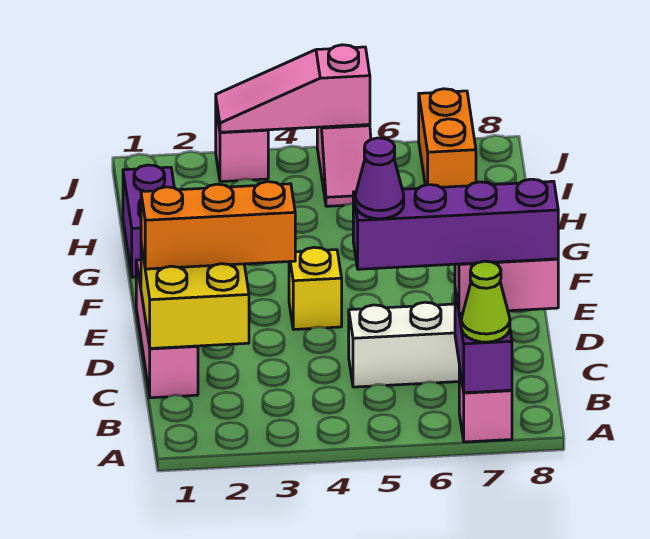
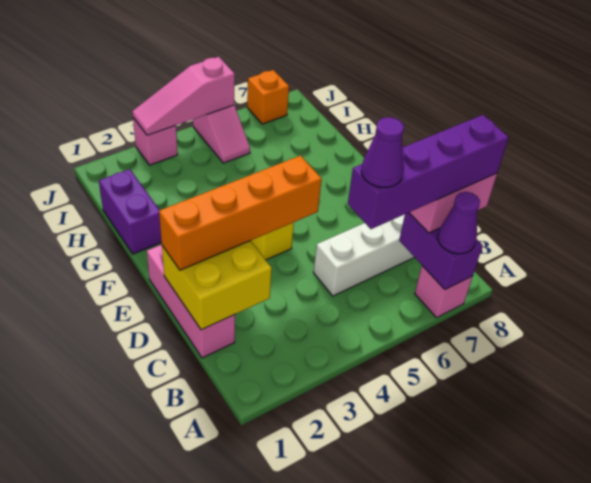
lime 1x1 cone [461,261,510,342] -> purple 1x1 cone [438,192,480,254]
orange 1x3 brick [141,182,295,269] -> orange 1x4 brick [159,156,322,270]
orange 1x2 brick [419,89,476,187] -> orange 1x1 brick [247,70,289,124]

